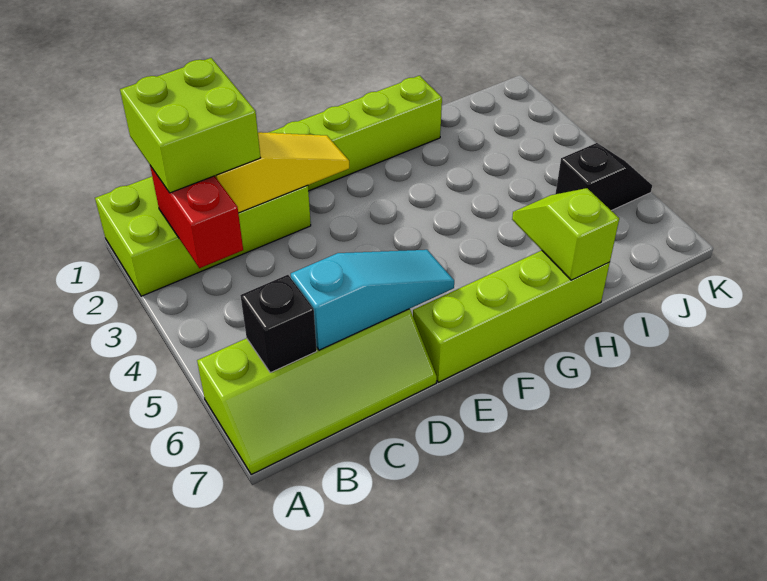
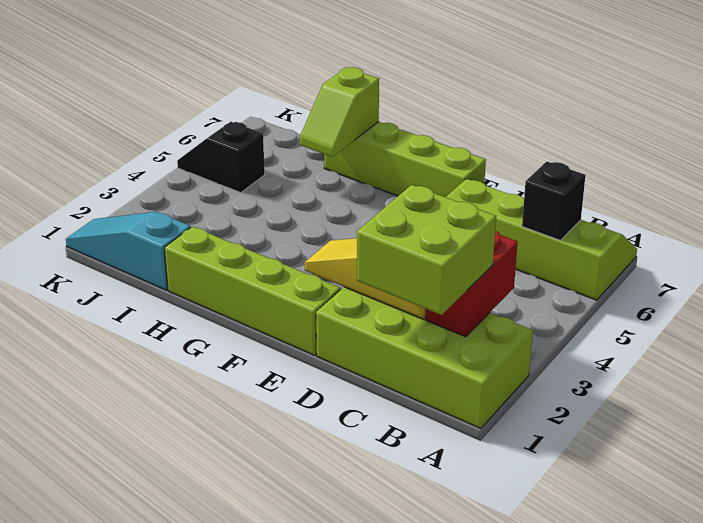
cyan 1x3 slope [291,250,454,350] -> cyan 1x3 slope moved to [66,212,191,290]

